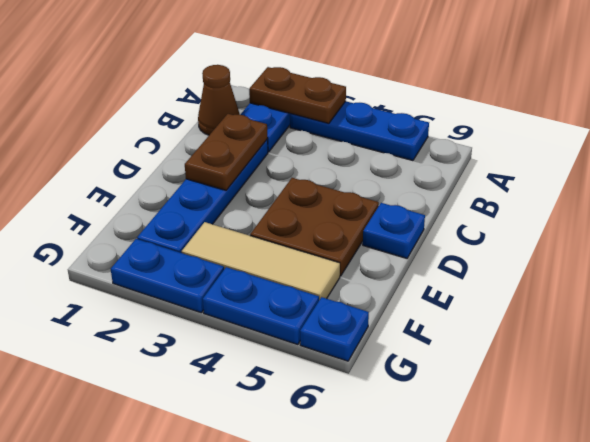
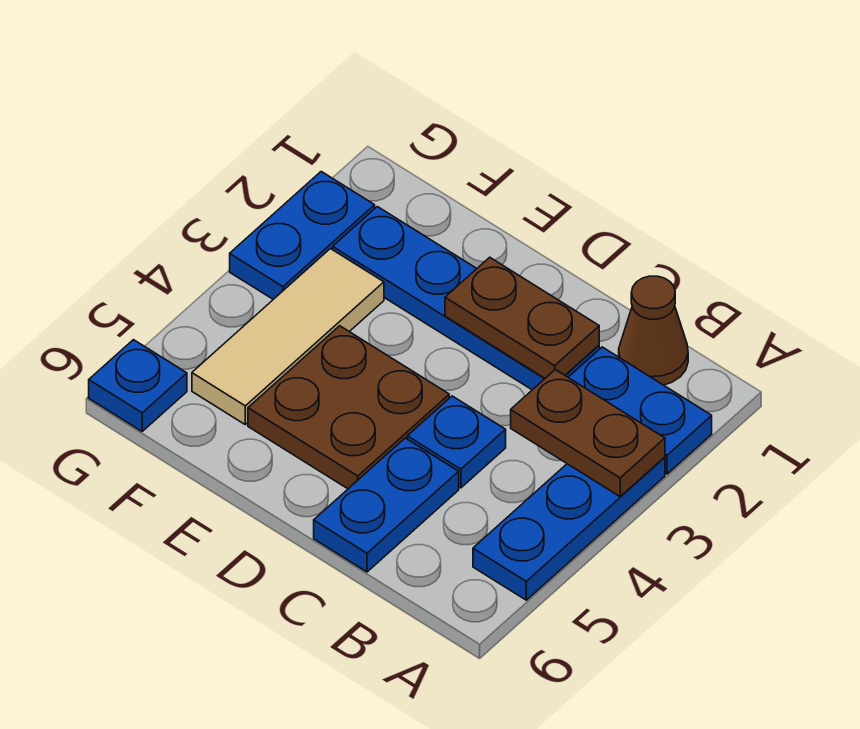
brown 1x2 plate [249,67,346,123] -> brown 1x2 plate turned to [511,370,665,497]
blue 1x1 plate [363,203,425,258] -> blue 1x1 plate moved to [407,396,506,488]
blue 1x2 plate [203,267,319,345] -> blue 1x2 plate moved to [314,438,459,572]

